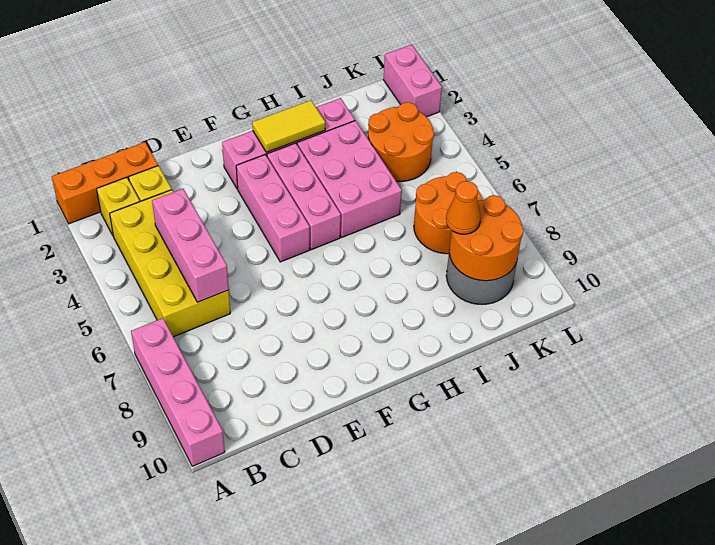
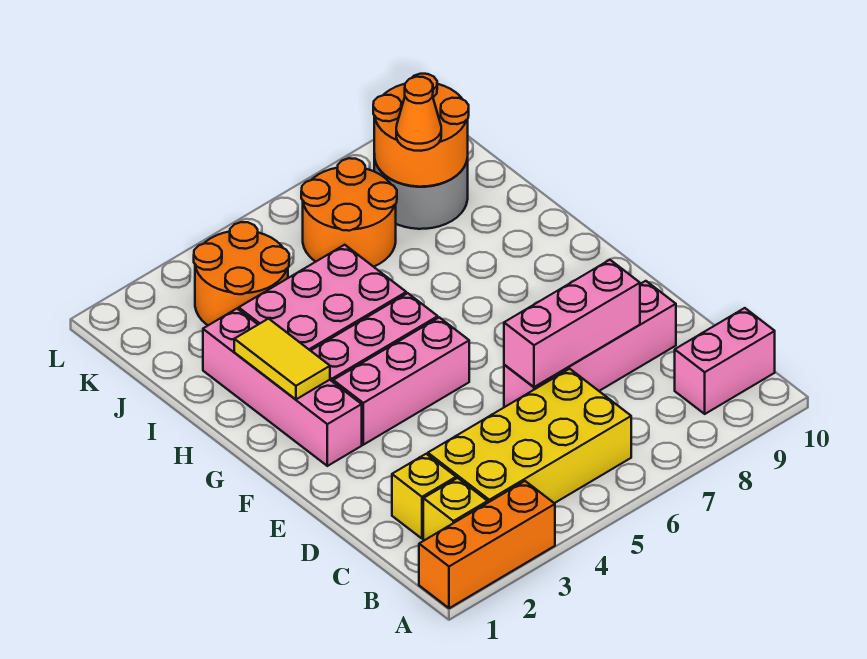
orange 1x3 brick [52,142,158,224] -> orange 1x3 brick turned to [419,481,555,608]
pink 1x4 brick [131,318,225,466] -> pink 1x4 brick moved to [504,281,676,407]
pink 1x3 brick [152,189,229,302] -> pink 1x3 brick moved to [504,260,640,387]
pink 1x2 brick [383,45,442,117] -> pink 1x2 brick moved to [675,308,775,414]

